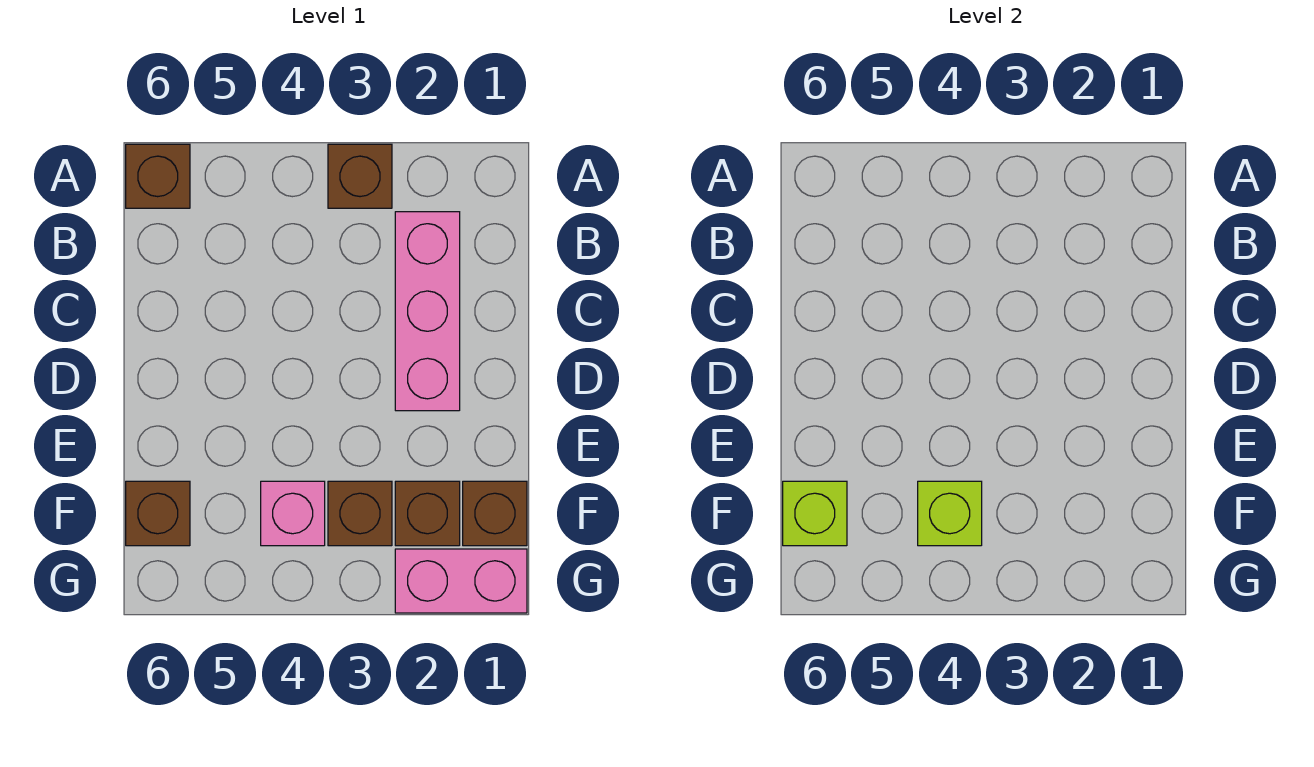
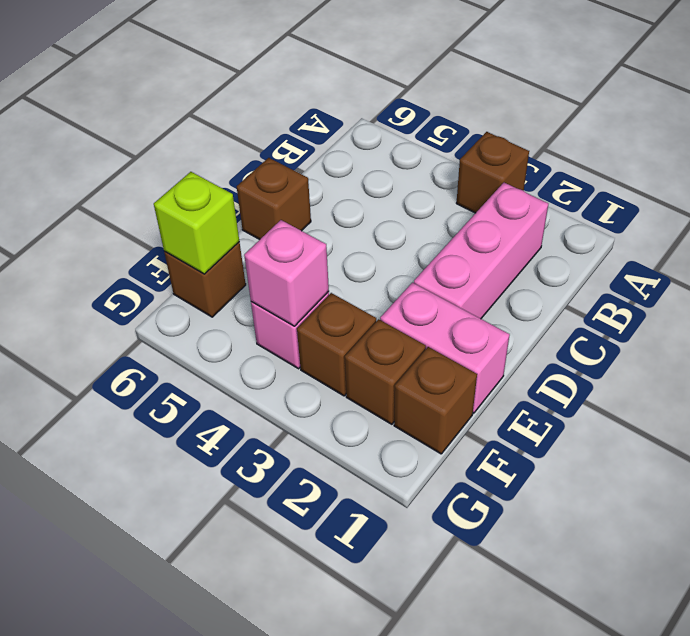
brown 1x1 brick [126,144,190,208] -> brown 1x1 brick moved to [237,158,311,239]
lime 1x1 brick [918,481,982,546] -> pink 1x1 brick [244,220,329,326]
pink 1x2 brick [395,549,527,613] -> pink 1x2 brick moved to [380,283,510,413]

